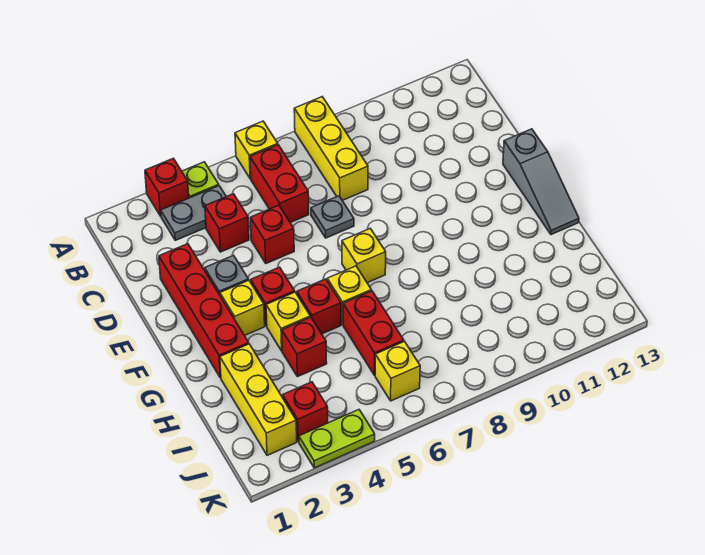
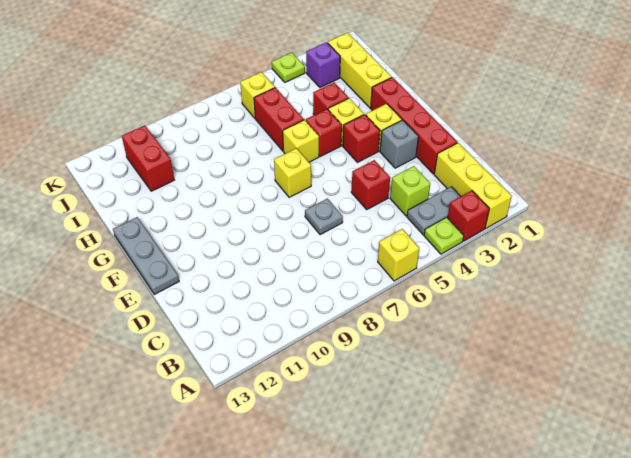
yellow 1x3 brick [294,97,368,200] -> yellow 1x3 brick moved to [434,143,512,228]
red 1x2 brick [250,145,309,223] -> red 1x2 brick moved to [122,125,174,191]
red 1x1 brick [205,194,249,252] -> lime 1x1 brick [390,166,430,216]
grey 1x3 slope [503,129,579,235] -> grey 1x3 plate [113,217,179,294]
red 1x1 brick [283,382,328,442] -> purple 1x1 brick [306,42,340,87]
lime 1x2 plate [299,410,375,468] -> lime 1x1 plate [272,53,305,82]

